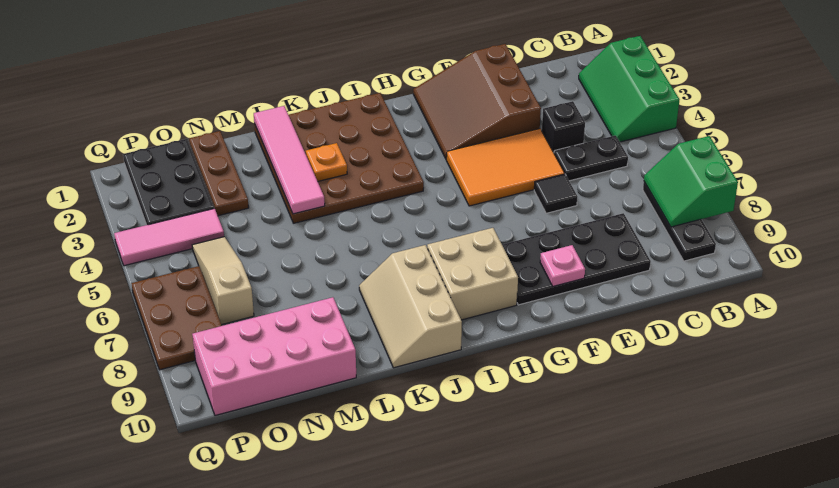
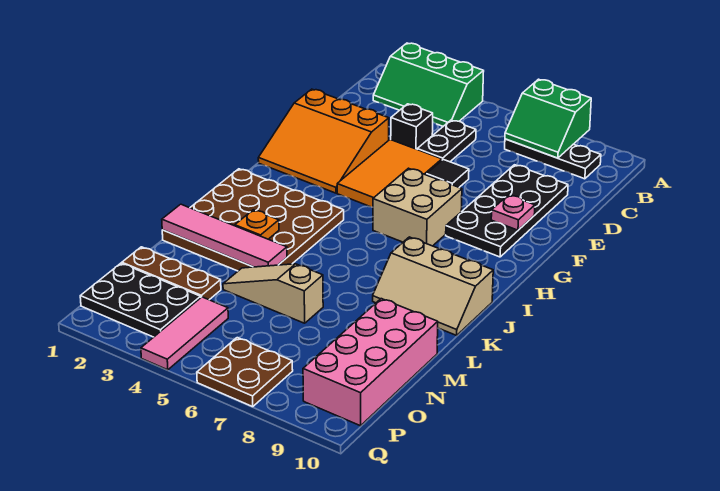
brown 3x3 slope [413,44,541,159] -> orange 3x3 slope [258,89,389,193]
tan 2x2 brick [427,228,518,320] -> tan 2x2 brick moved to [373,168,462,246]
tan 1x3 slope [192,237,254,325] -> tan 1x3 slope moved to [223,264,323,323]
brown 2x3 plate [131,266,222,370] -> brown 2x2 plate [197,338,293,407]

